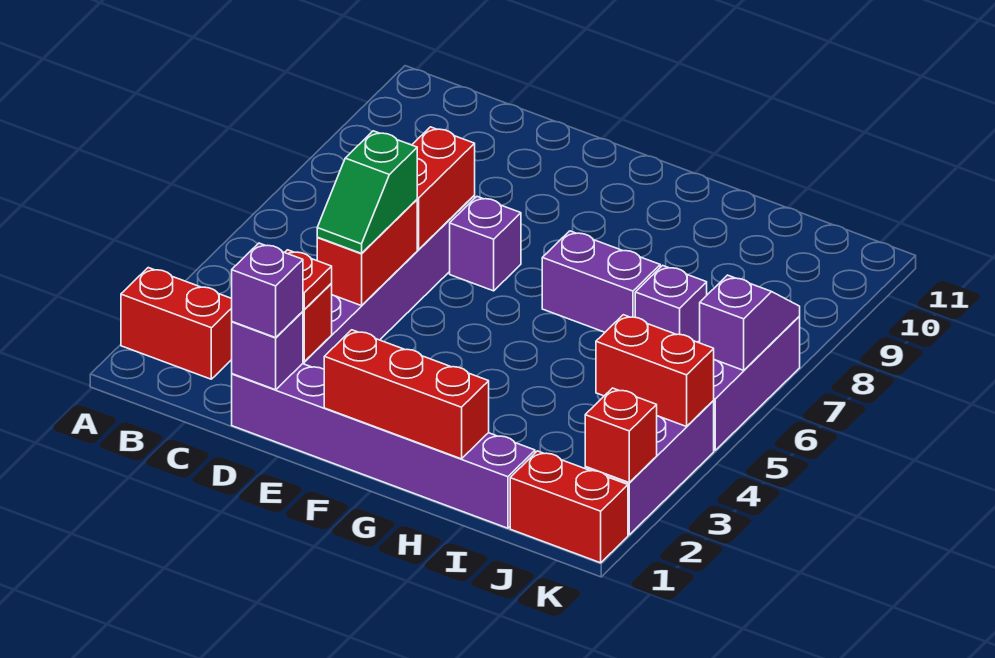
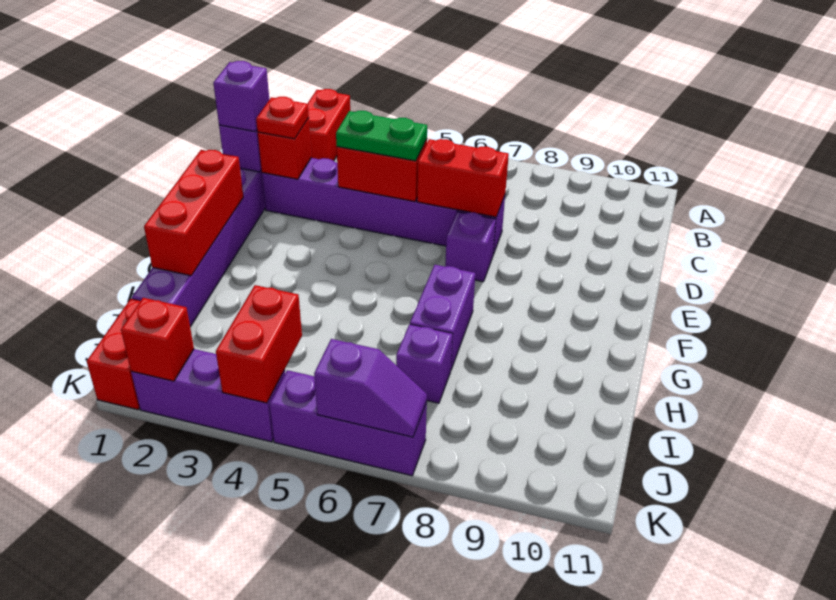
green 1x2 slope [317,131,417,253] -> green 1x2 plate [336,111,427,161]

